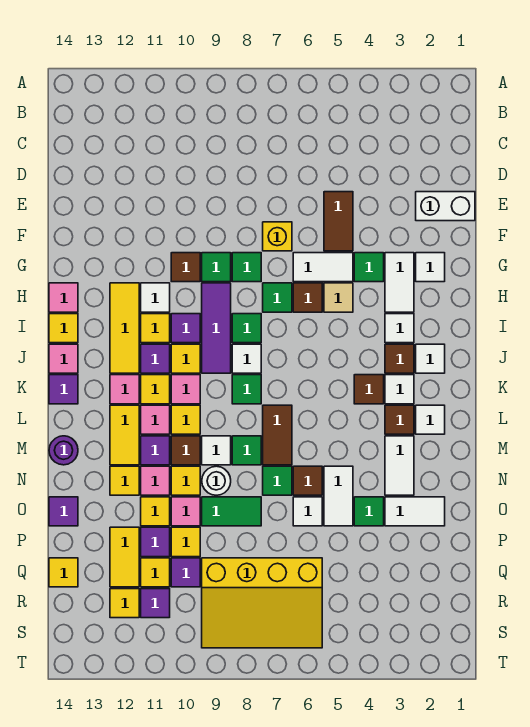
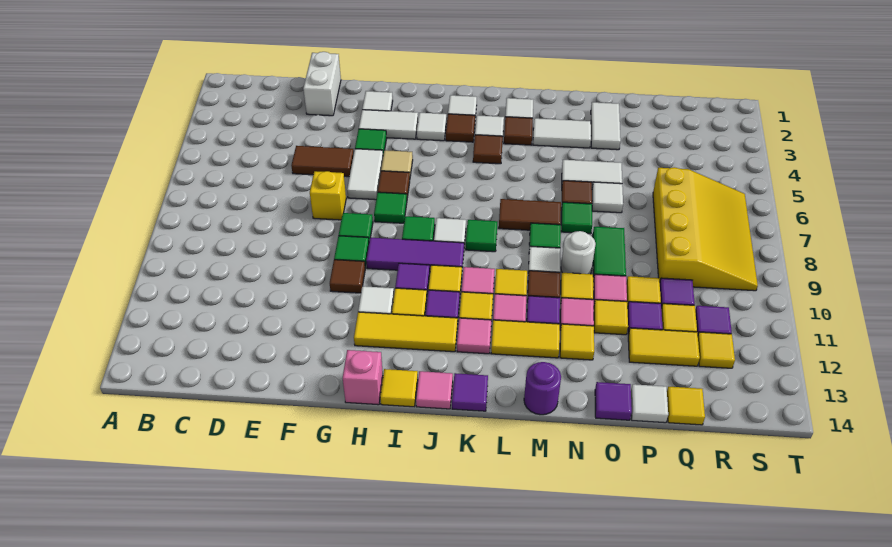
pink 1x1 tile [49,283,78,312] -> pink 1x1 brick [343,350,383,405]
green 1x1 tile [354,497,384,526] -> none
none -> white 1x1 tile [631,384,668,423]

